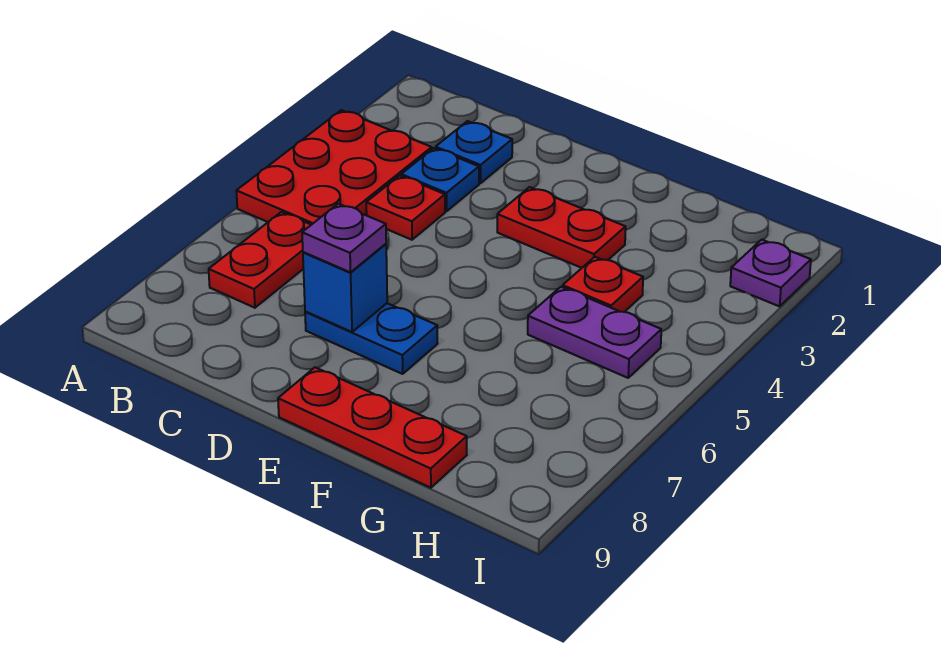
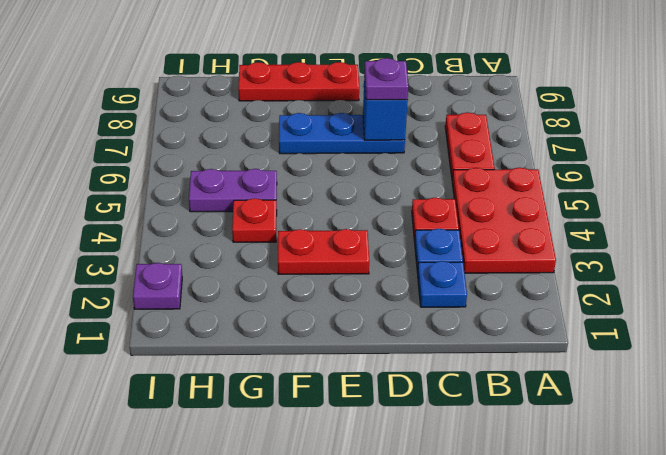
blue 1x2 plate [305,303,438,374] -> blue 1x3 plate [279,113,405,154]

